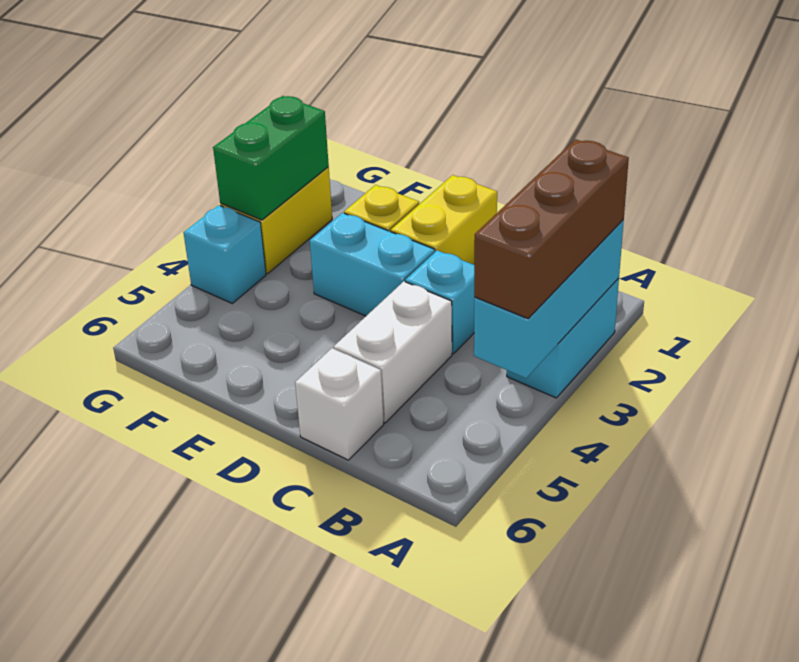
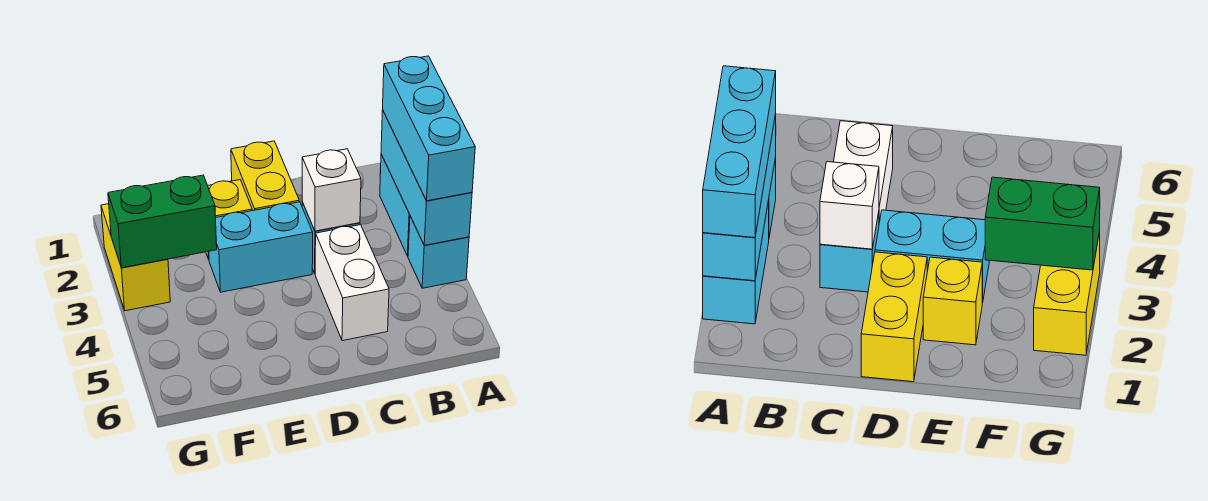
brown 1x3 brick [474,139,629,319] -> cyan 1x3 brick [383,56,475,201]
white 1x1 brick [295,348,384,460] -> white 1x1 brick moved to [302,149,361,231]
green 1x2 brick [213,96,329,220] -> green 1x2 brick turned to [108,175,217,268]
cyan 1x1 brick [183,205,266,303] -> cyan 1x1 brick moved to [408,216,469,288]

